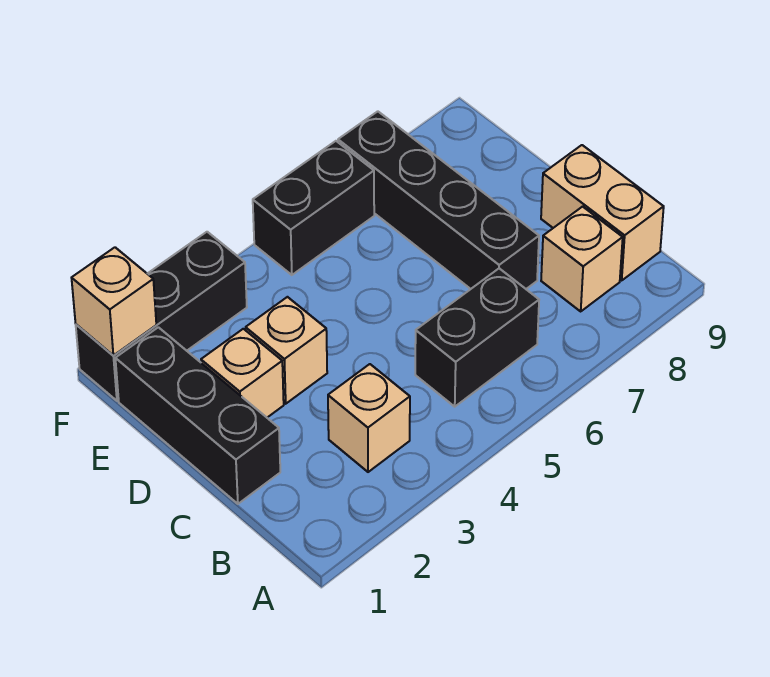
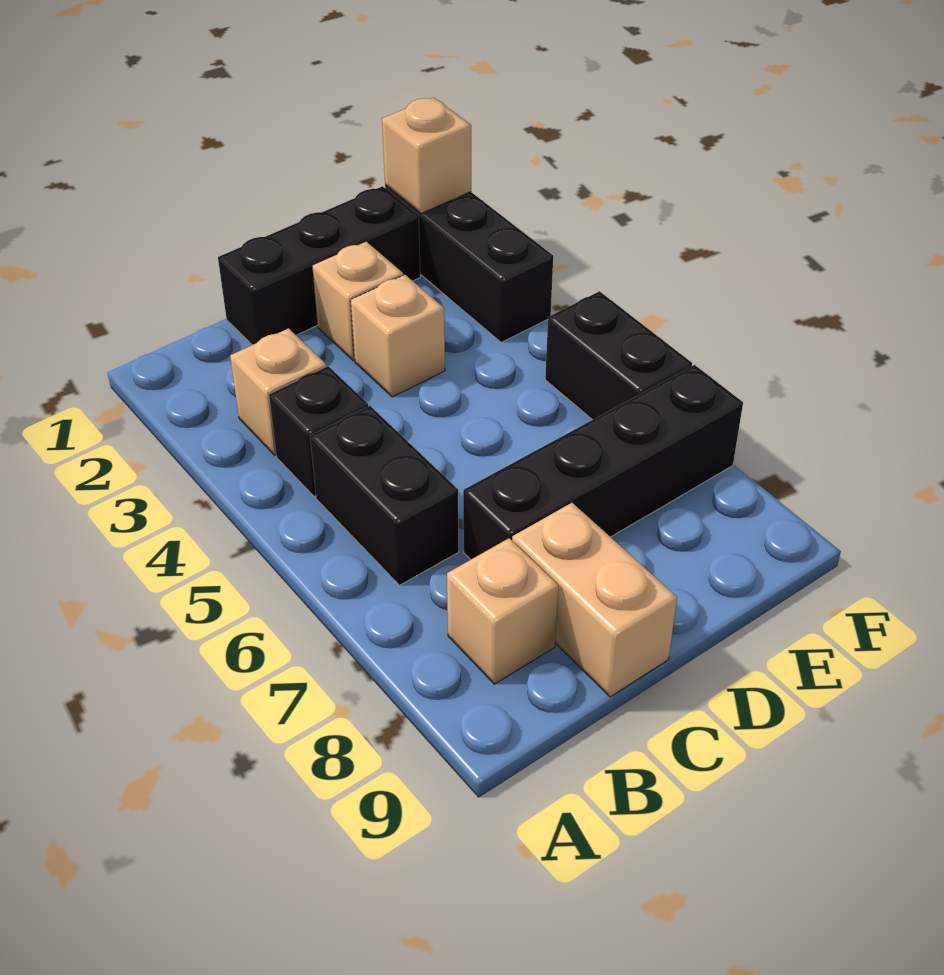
none -> black 1x1 brick [269,366,368,496]
tan 1x2 brick [541,145,664,280] -> tan 1x2 brick turned to [512,503,677,697]

